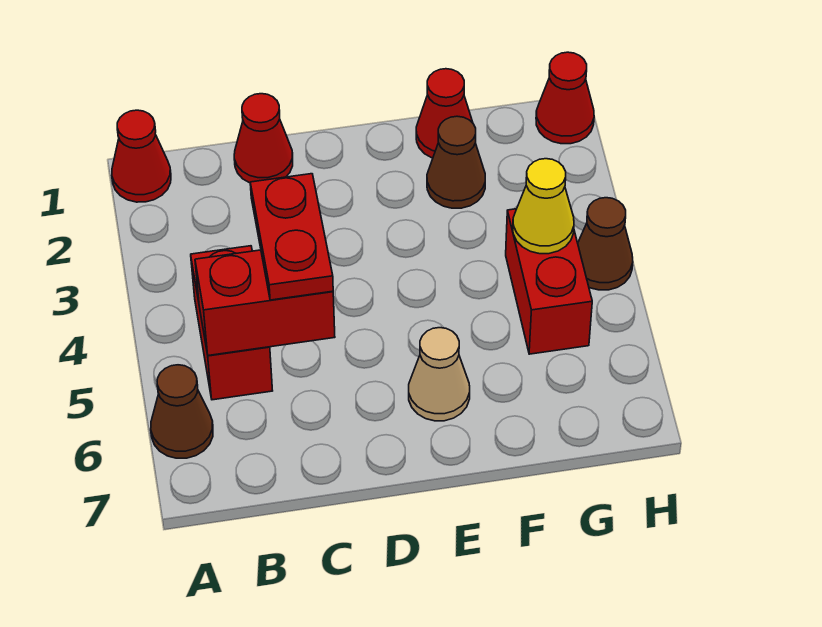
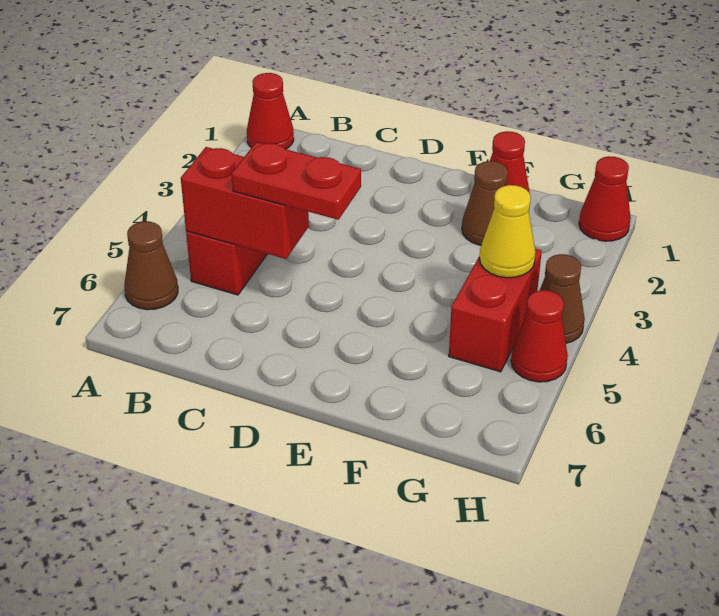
red 1x1 cone [234,94,293,183] -> red 1x1 cone moved to [511,290,568,382]
red 1x2 plate [250,174,333,300] -> red 1x2 plate turned to [232,142,361,220]
tan 1x1 cone [409,328,470,421] -> none

